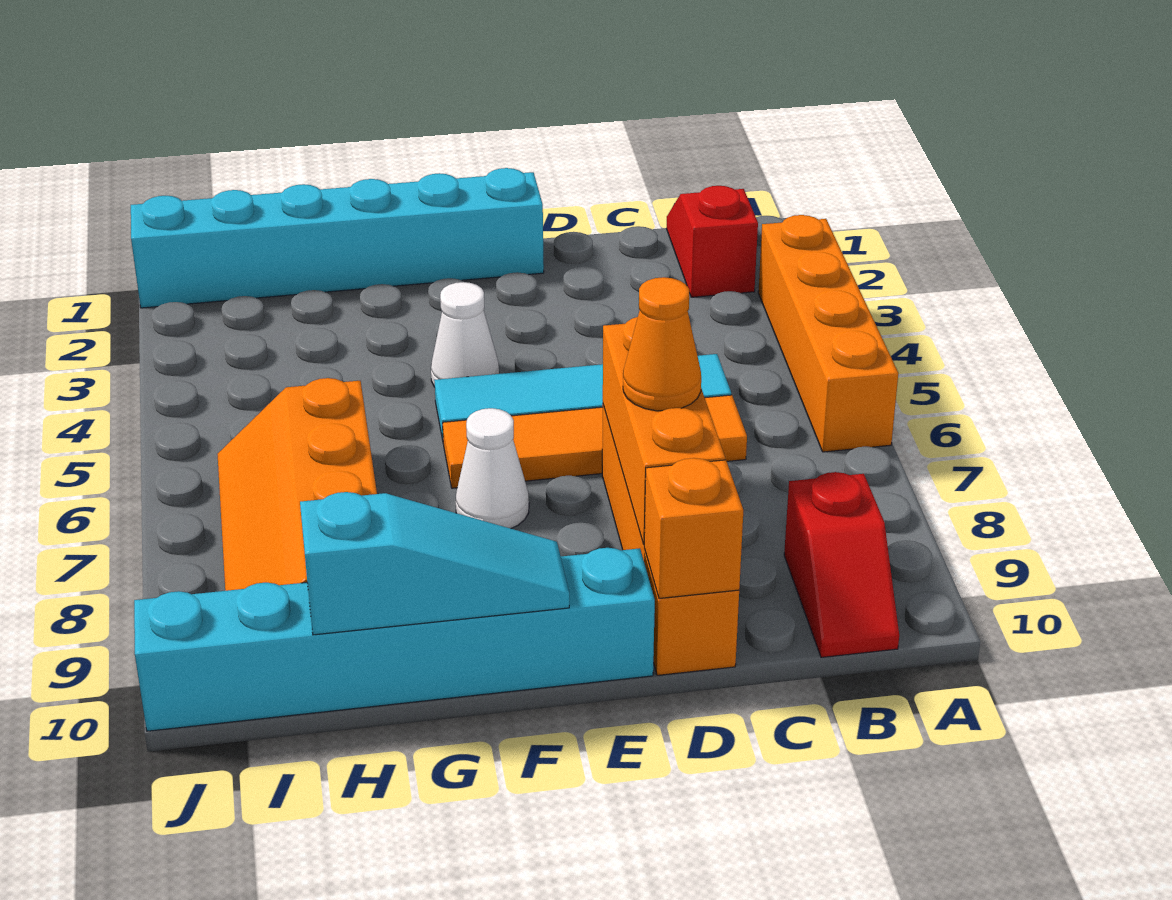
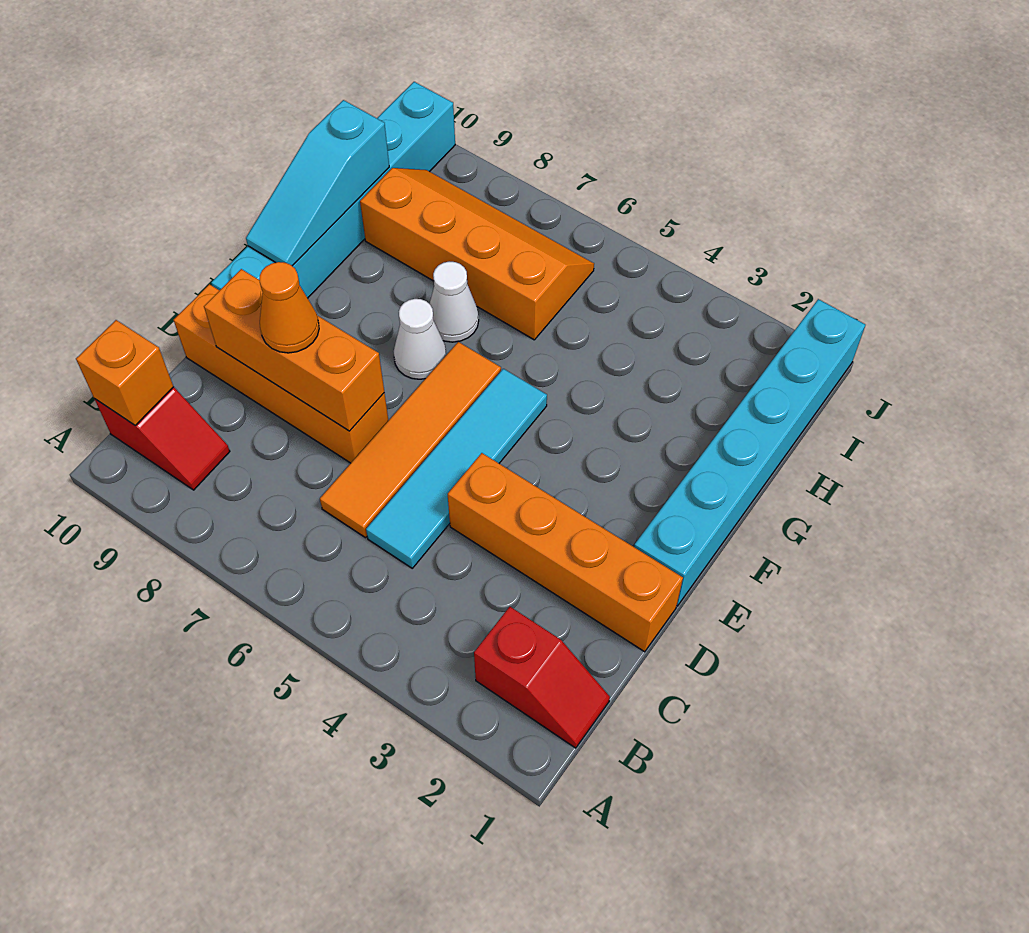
orange 1x4 brick [758,215,898,452] -> orange 1x4 brick moved to [448,453,683,652]
red 1x2 slope [784,472,899,657] -> red 1x2 slope turned to [95,387,230,490]
orange 1x1 brick [644,458,743,598] -> orange 1x1 brick moved to [76,320,173,426]
white 1x1 cone [431,282,499,387] -> white 1x1 cone moved to [429,262,479,342]

